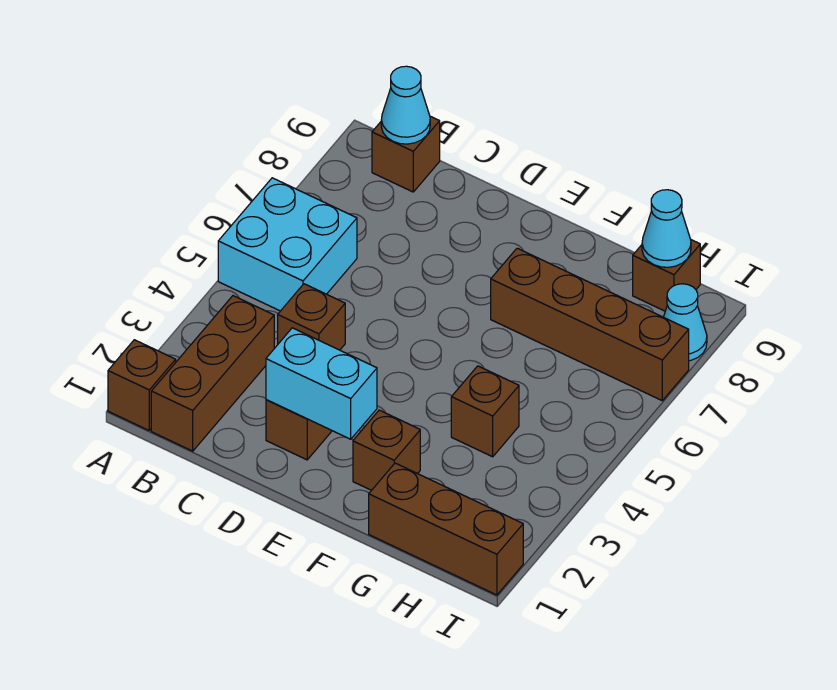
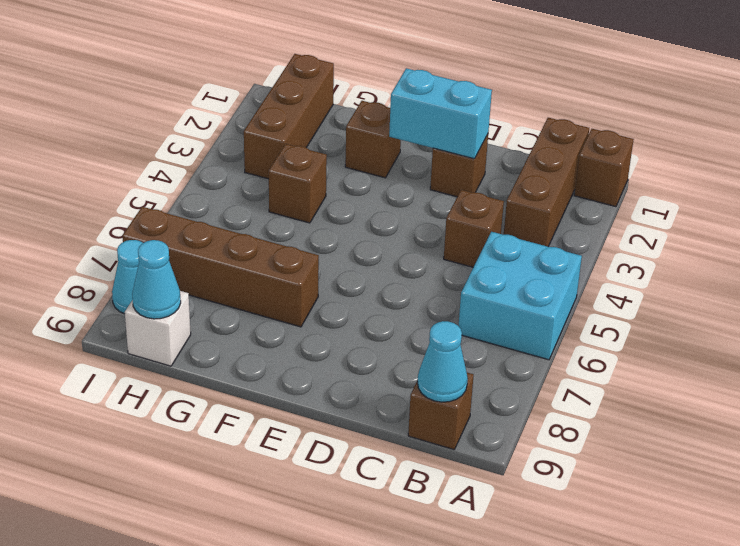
brown 1x3 brick [369,463,523,595] -> brown 1x3 brick turned to [244,54,334,179]
brown 1x1 brick [633,240,700,311] -> white 1x1 brick [125,291,191,366]

